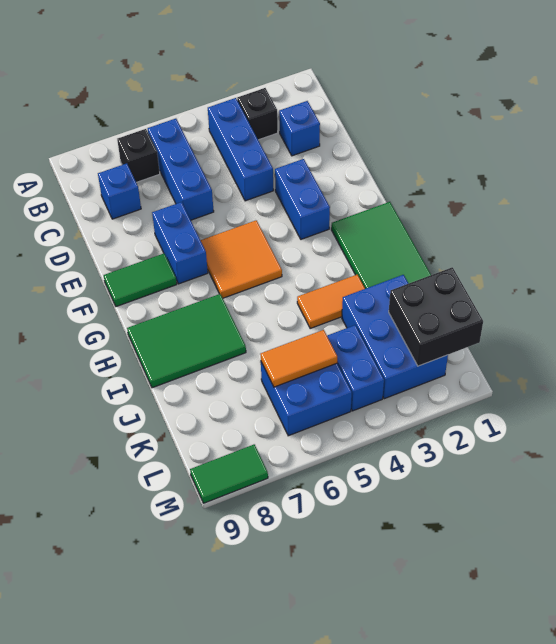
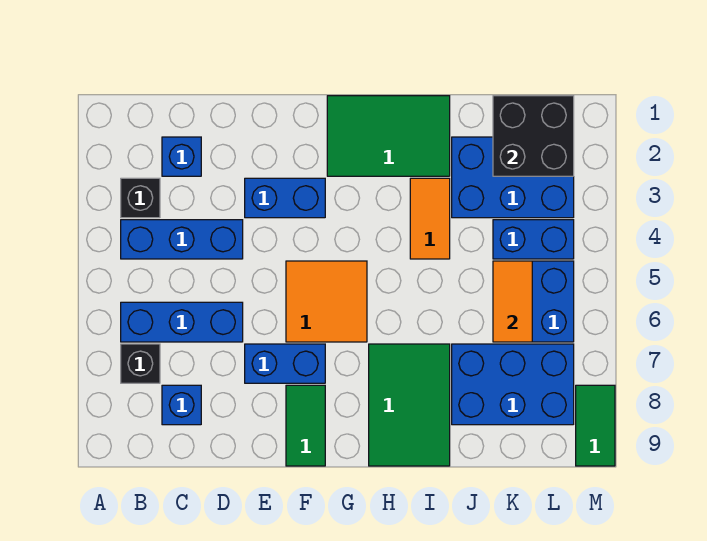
none -> blue 2x3 brick [452,344,574,425]

